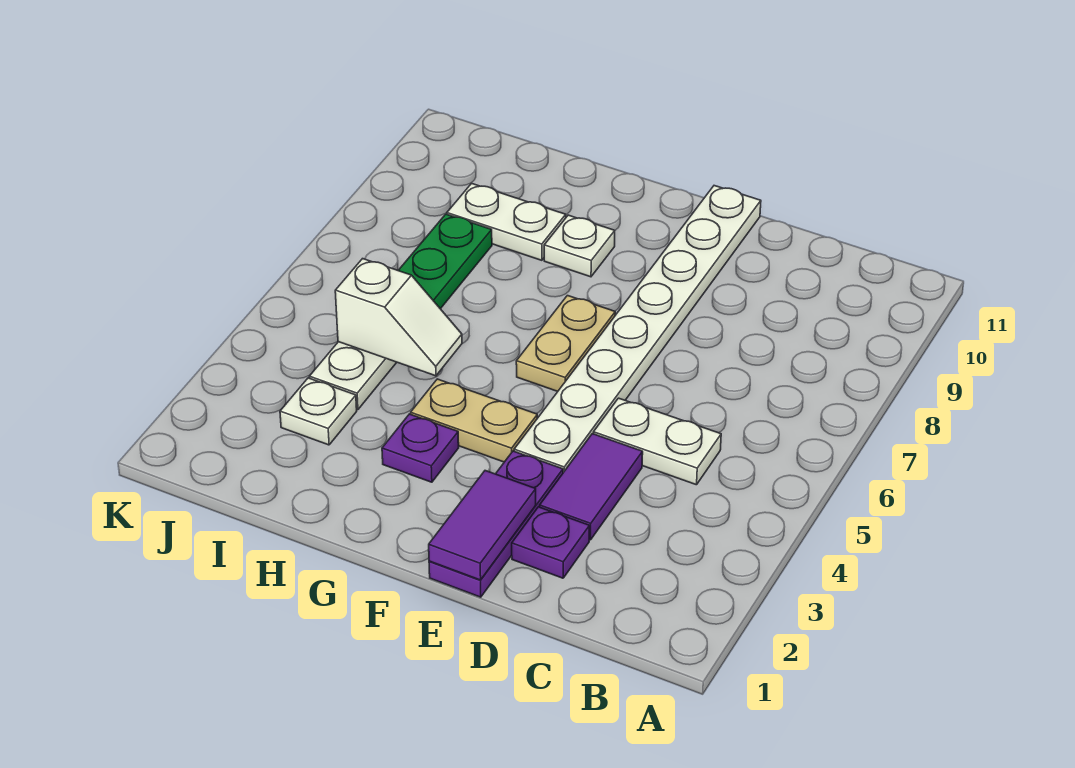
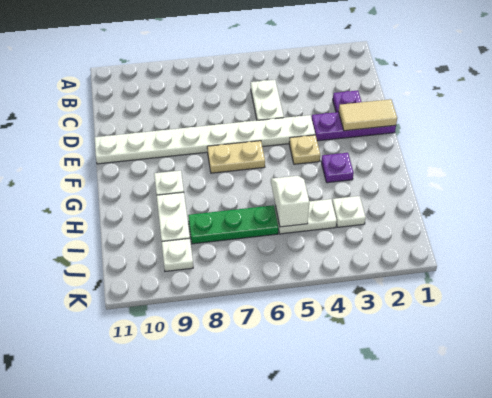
purple 1x2 tile [540,434,643,540] -> none
purple 1x2 tile [429,471,536,580] -> tan 1x2 tile [339,99,397,131]
tan 1x2 plate [411,379,537,462] -> tan 1x1 plate [289,135,320,164]
none -> white 1x1 plate [162,238,193,271]

